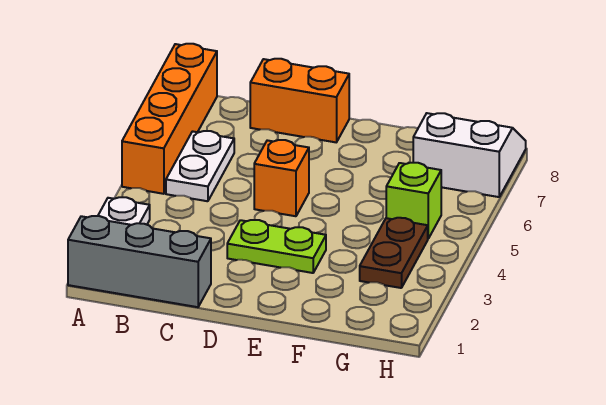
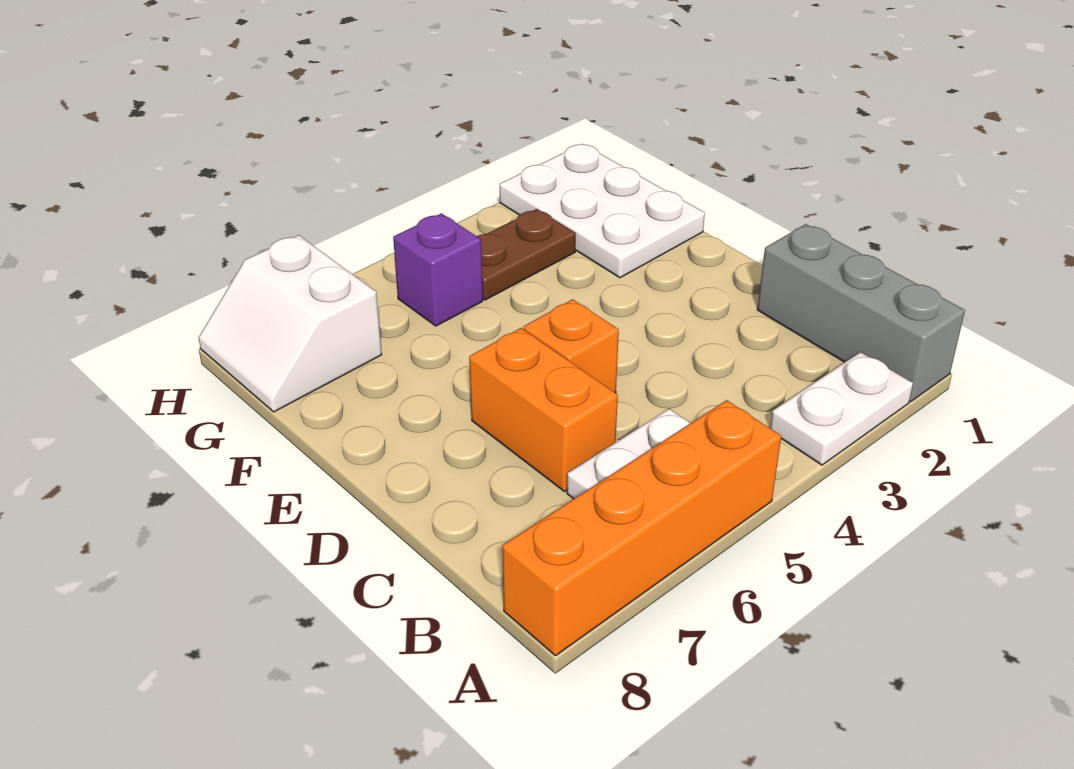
orange 1x2 brick [250,59,349,142] -> orange 1x2 brick moved to [469,328,618,492]
lime 1x2 plate [227,220,326,273] -> none
none -> white 2x3 plate [500,144,705,278]
lime 1x1 brick [386,163,441,239] -> purple 1x1 brick [393,213,483,326]

